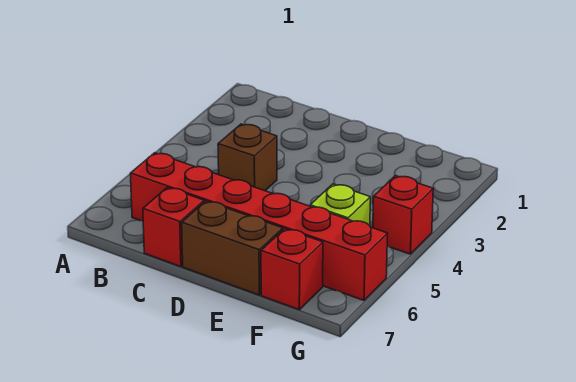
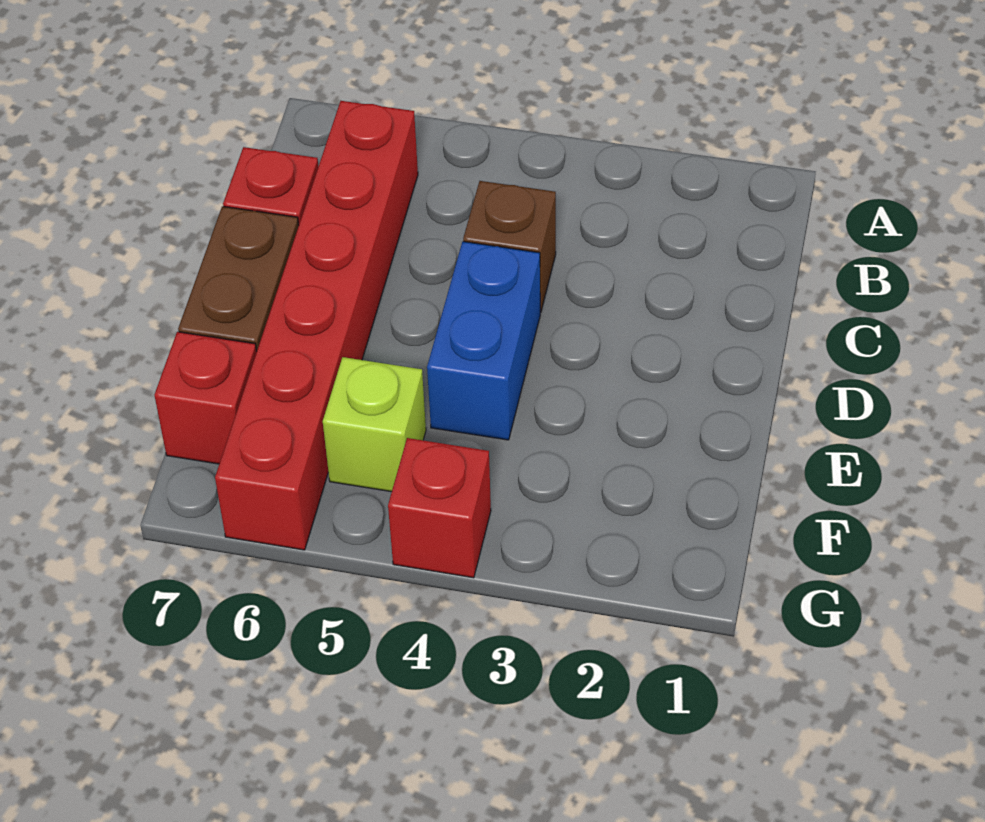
none -> blue 1x2 brick [427,242,540,440]

